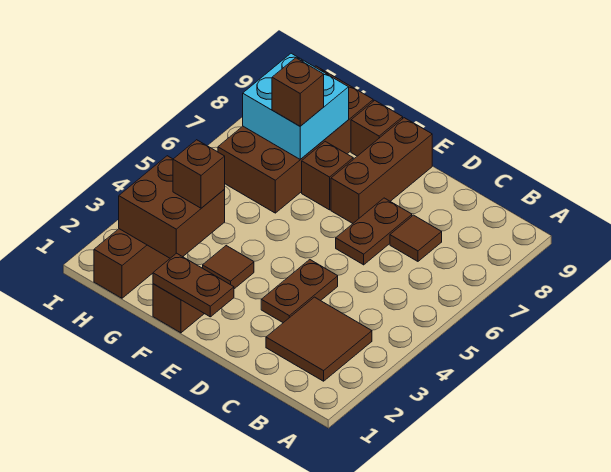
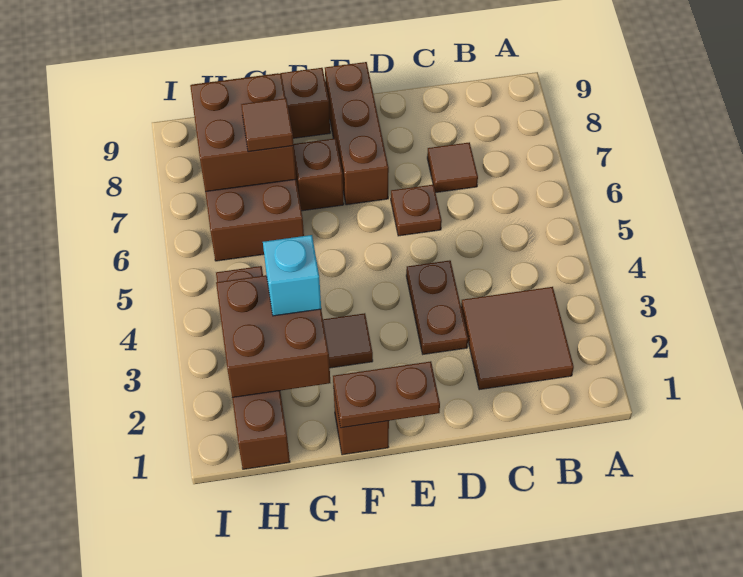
brown 1x2 plate [336,198,412,265] -> brown 1x1 plate [391,185,442,236]
brown 1x1 brick [173,140,225,208] -> cyan 1x1 brick [263,235,321,316]
cyan 2x2 brick [243,53,349,159] -> brown 2x2 brick [190,74,296,192]
brown 1x1 brick [272,58,324,126] -> brown 1x1 tile [241,98,294,152]

